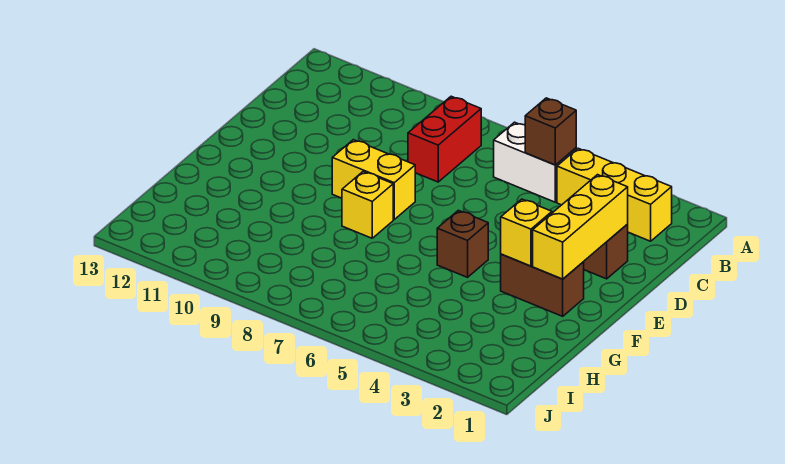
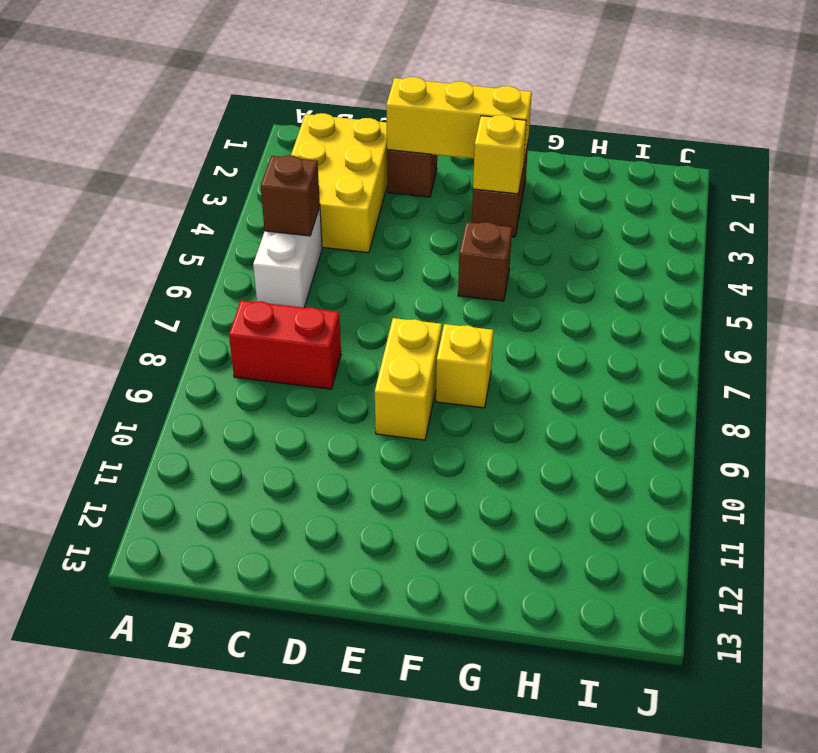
yellow 1x3 brick [557,148,672,241] -> yellow 2x3 brick [291,113,387,253]

